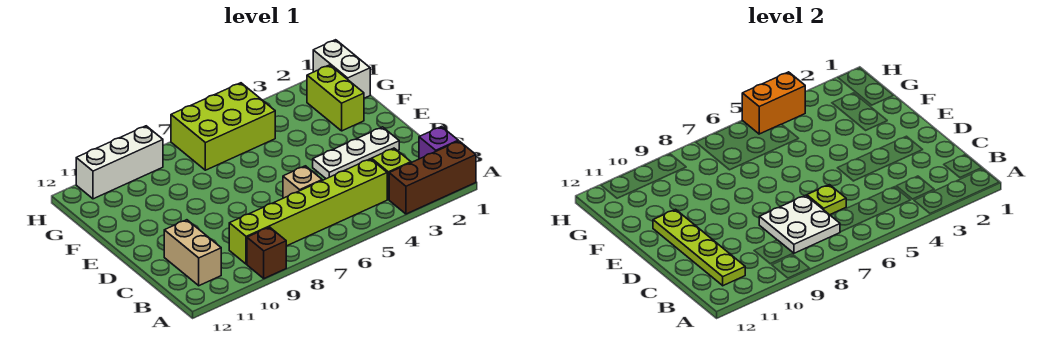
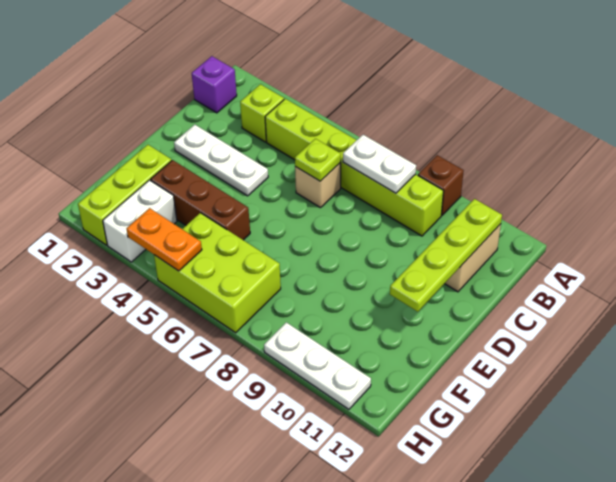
brown 1x3 brick [389,141,476,214] -> brown 1x3 brick moved to [151,160,250,240]
white 2x2 plate [759,195,840,253] -> white 1x2 plate [343,135,416,193]
lime 1x2 brick [307,65,364,131] -> lime 1x3 brick [78,145,172,245]
white 1x2 brick [313,40,370,98] -> white 1x2 brick moved to [103,180,177,262]
orange 1x2 brick [742,72,806,134] -> orange 1x2 plate [127,208,202,271]
white 1x3 brick [76,126,163,199] -> white 1x3 plate [264,322,371,409]

